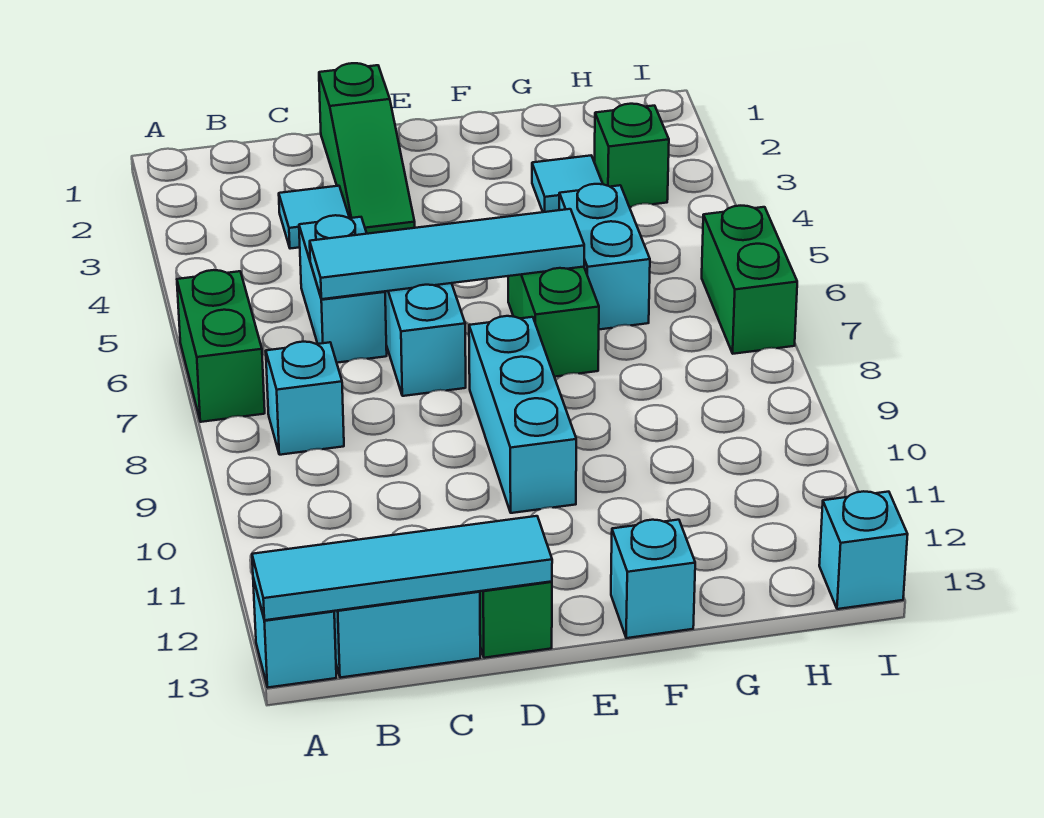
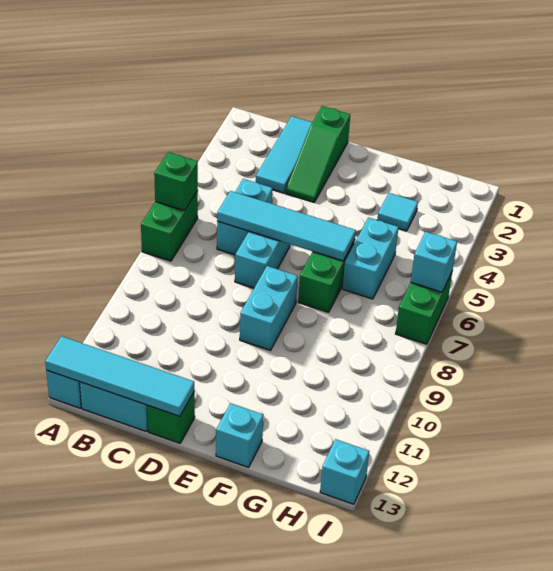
cyan 1x1 brick [266,342,344,455] -> cyan 1x1 brick moved to [411,232,457,292]
cyan 1x1 tile [279,186,349,249] -> cyan 1x3 tile [256,116,312,193]
cyan 1x3 brick [469,316,576,513] -> cyan 1x2 brick [240,266,298,350]
green 1x1 brick [594,104,669,207] -> green 1x1 brick moved to [154,152,198,211]

